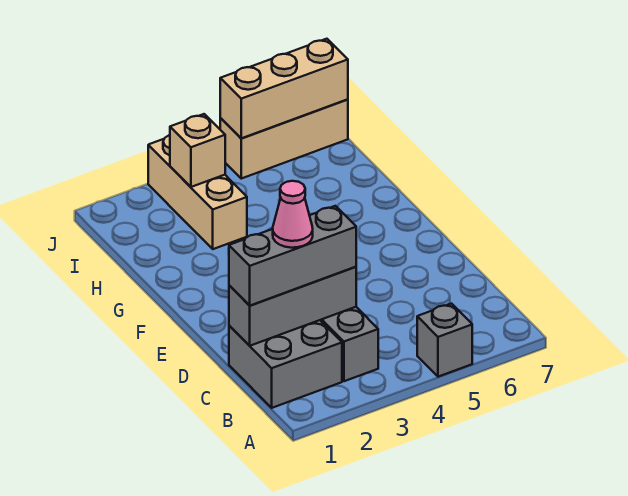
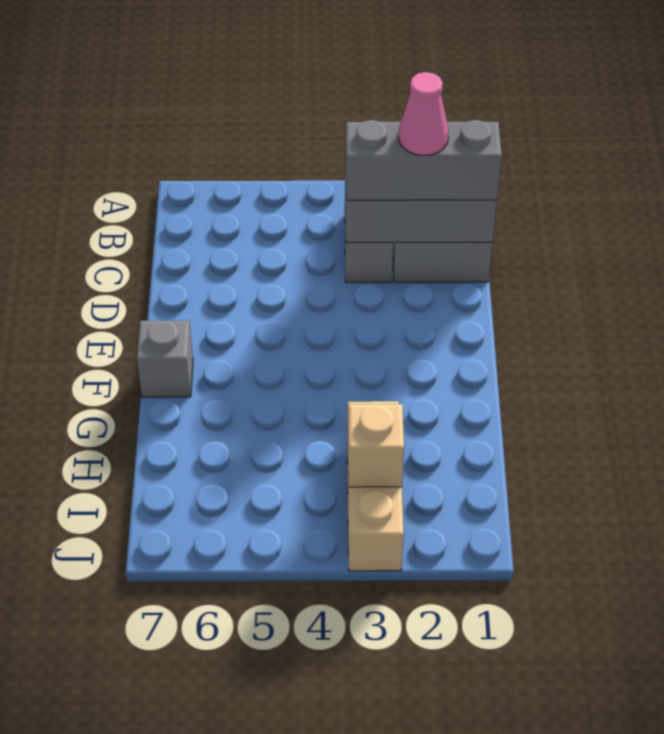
grey 1x1 brick [417,304,472,377] -> grey 1x1 brick moved to [137,320,193,397]
tan 1x3 brick [220,99,348,179] -> none
tan 1x3 brick [220,39,348,138] -> none

